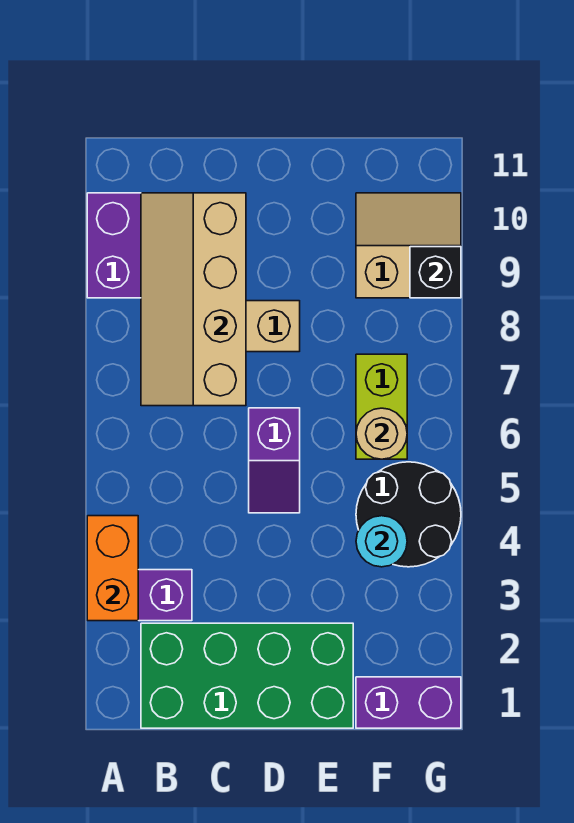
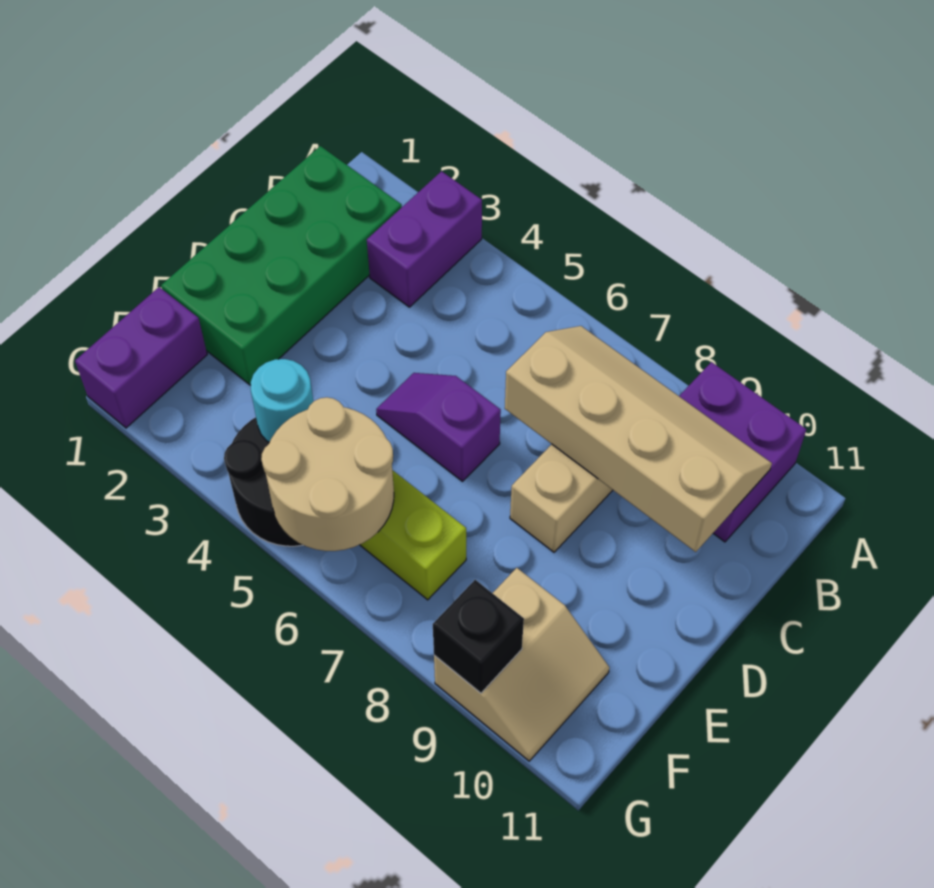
orange 1x2 brick [87,516,138,621] -> none
tan 1x1 round brick [356,408,407,459] -> tan 2x2 round brick [261,397,394,551]

